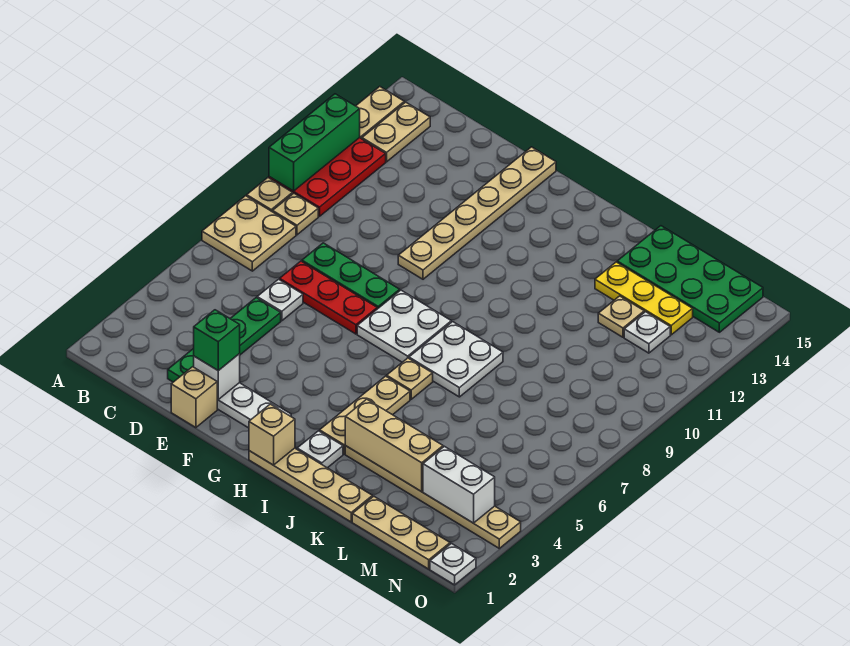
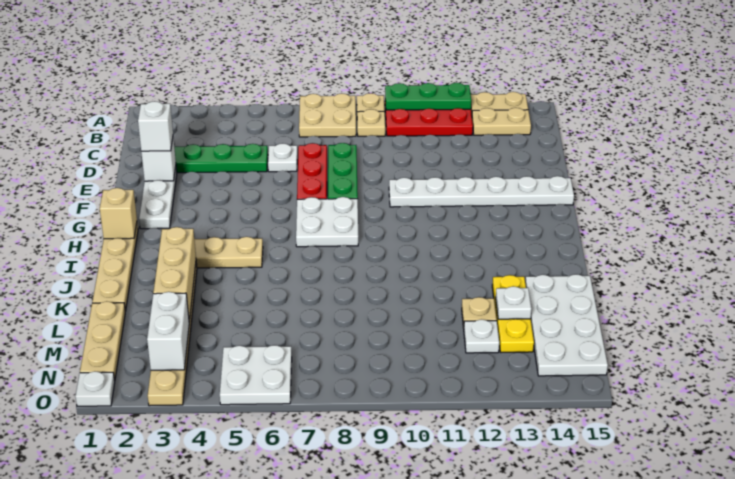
green 1x3 brick [269,94,360,191] -> green 1x3 plate [385,83,471,110]
tan 1x1 brick [171,367,217,428] -> none
green 1x1 brick [194,310,240,371] -> white 1x1 brick [138,101,173,151]
tan 1x6 plate [398,147,556,279] -> white 1x6 plate [389,176,574,207]
white 1x1 plate [297,431,343,468] -> white 1x1 plate moved to [496,286,531,319]
tan 1x1 plate [387,358,433,399] -> none
white 2x2 plate [409,322,503,397] -> white 2x2 plate moved to [220,345,292,405]
green 2x4 plate [617,226,763,332] -> white 2x4 plate [525,274,608,376]

